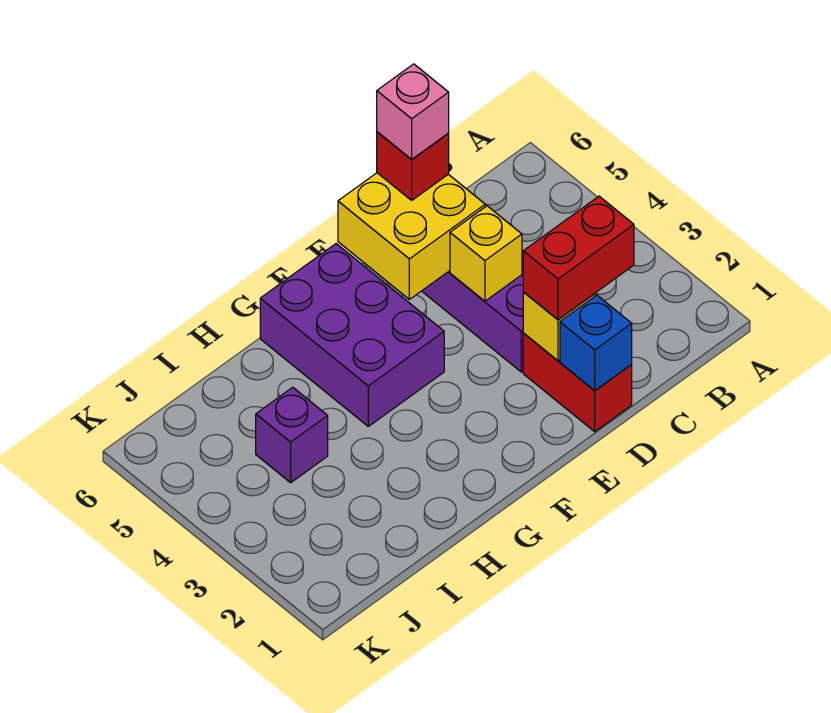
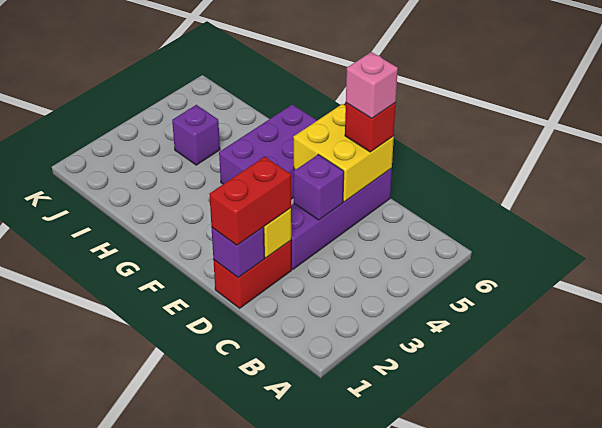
red 1x2 brick [523,196,634,320] -> red 1x2 brick turned to [209,157,291,245]
blue 1x1 brick [560,295,632,391] -> purple 1x1 brick [212,227,264,278]
yellow 1x1 brick [450,206,522,301] -> purple 1x1 brick [294,154,344,220]

